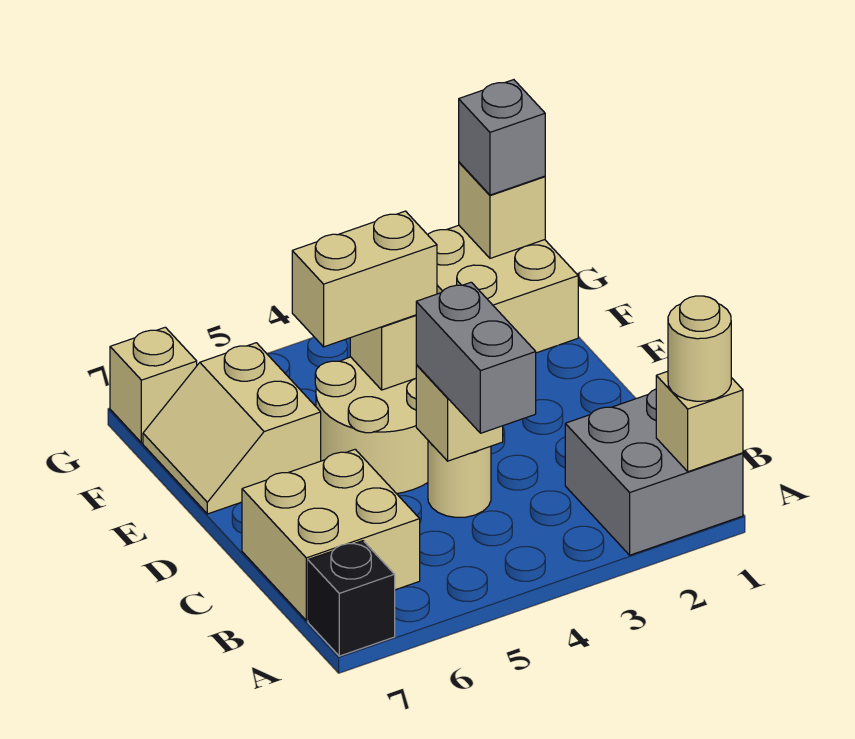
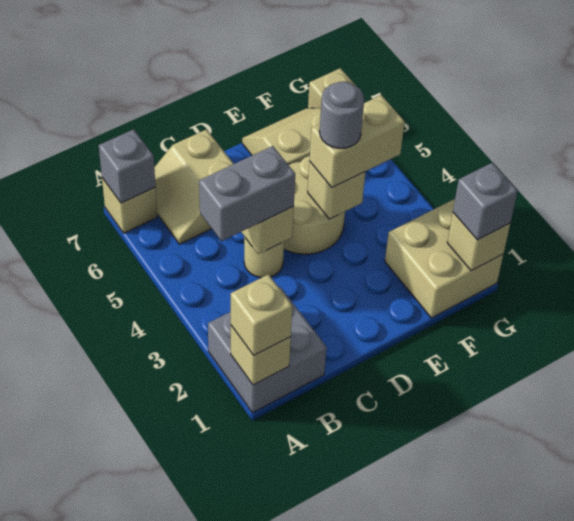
tan 1x1 round brick [668,296,731,401] -> tan 1x1 brick [231,274,292,355]
black 1x1 brick [308,541,395,656] -> tan 1x1 brick [102,178,157,233]
none -> grey 1x1 brick [99,129,156,203]
tan 2x2 brick [242,449,420,621] -> tan 2x2 slope [154,129,234,244]
tan 1x2 brick [292,211,437,347] -> tan 1x2 brick turned to [309,95,405,188]
none -> grey 1x1 round brick [319,82,364,149]

